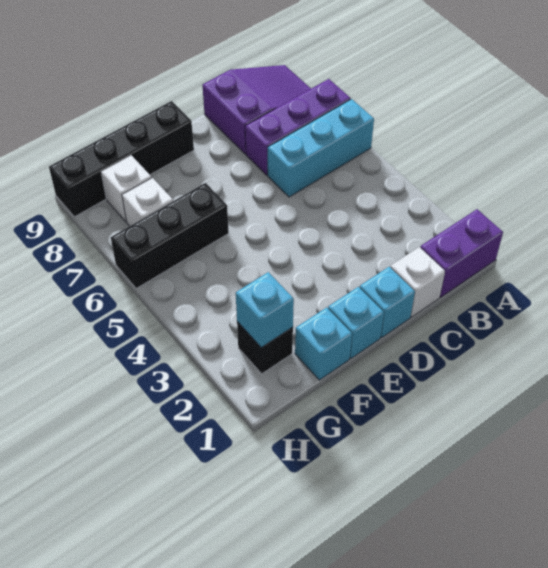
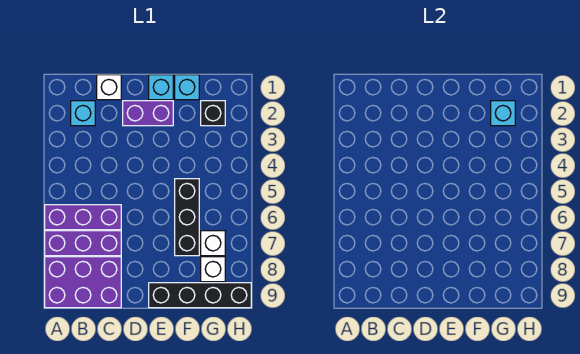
purple 1x2 brick [420,209,503,297] -> purple 1x2 brick moved to [123,101,173,126]
cyan 1x3 brick [268,99,374,197] -> purple 1x3 brick [45,205,121,230]
purple 2x3 slope [202,65,311,154] -> purple 2x3 brick [45,257,121,308]
cyan 1x1 brick [360,267,415,337] -> cyan 1x1 brick moved to [71,101,95,126]
black 1x3 brick [111,183,229,289] -> black 1x3 brick turned to [175,179,199,256]

